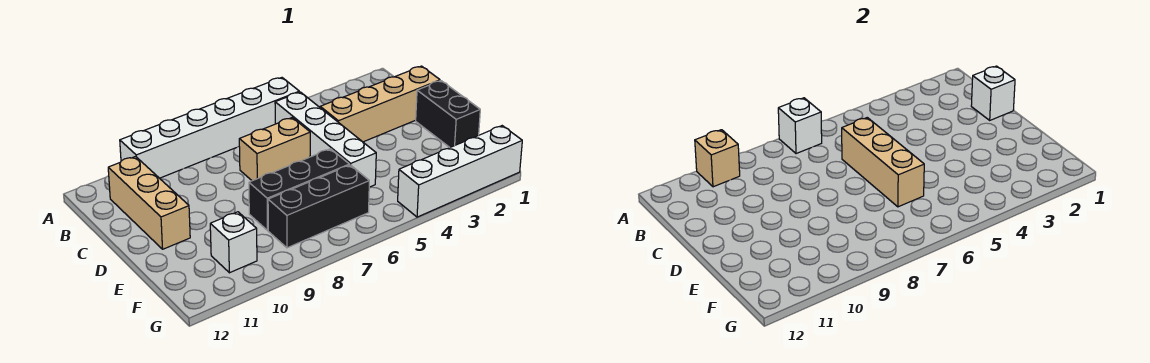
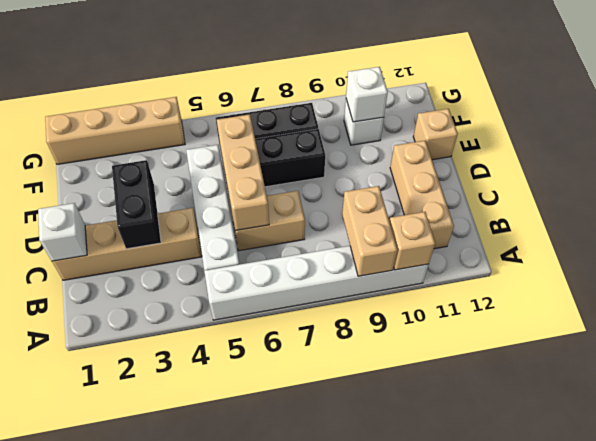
white 1x1 brick [778,98,822,154] -> white 1x1 brick moved to [346,67,388,122]
none -> tan 1x2 brick [342,186,397,276]
black 1x2 brick [416,81,480,147] -> black 1x2 brick moved to [112,160,161,249]
none -> tan 1x1 brick [413,109,458,160]
white 1x4 brick [398,126,522,217] -> tan 1x4 brick [45,97,185,164]

